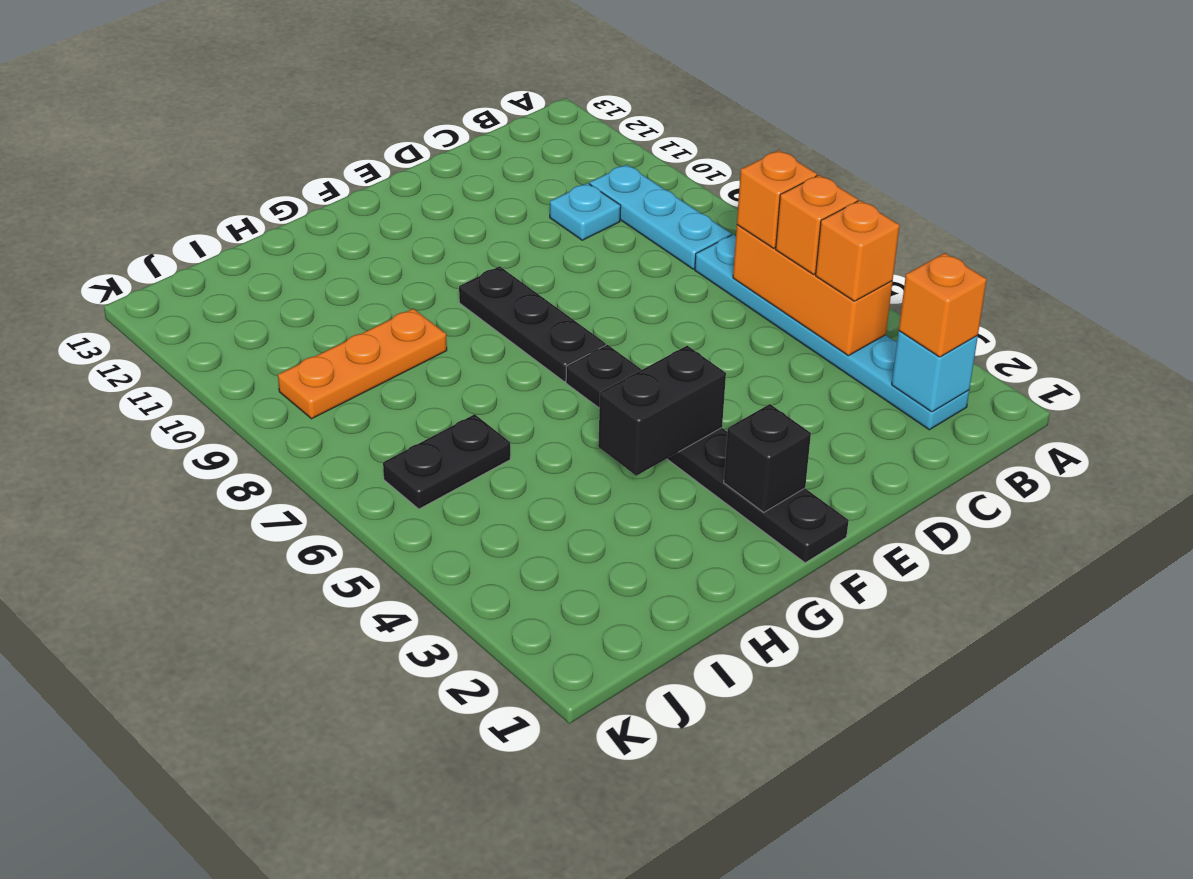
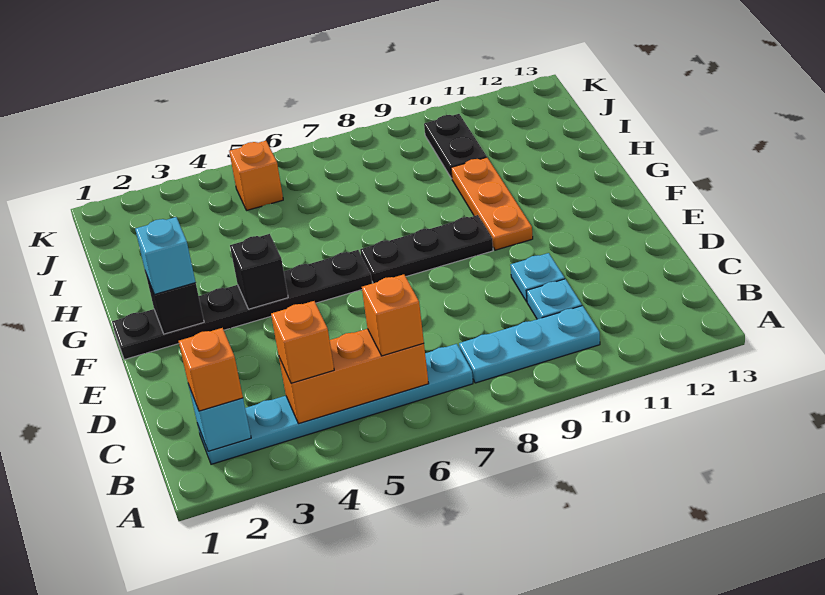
orange 1x1 brick [776,175,858,274] -> orange 1x1 brick moved to [229,141,283,210]
none -> cyan 1x1 plate [510,253,565,302]
none -> cyan 1x1 brick [135,217,196,295]
black 1x2 brick [598,346,726,476] -> black 1x1 brick [230,234,288,309]
orange 1x3 plate [278,309,447,419] -> orange 1x3 plate moved to [451,157,533,250]
black 1x2 plate [383,414,510,509] -> black 1x2 plate moved to [424,114,487,179]

